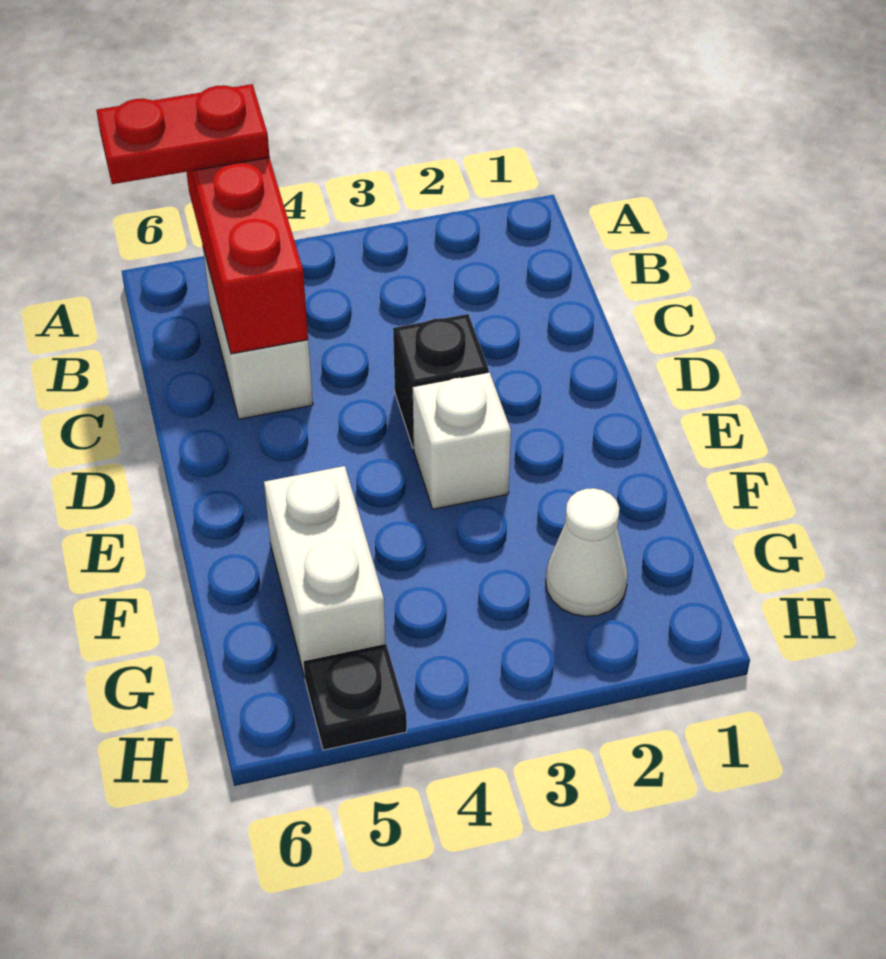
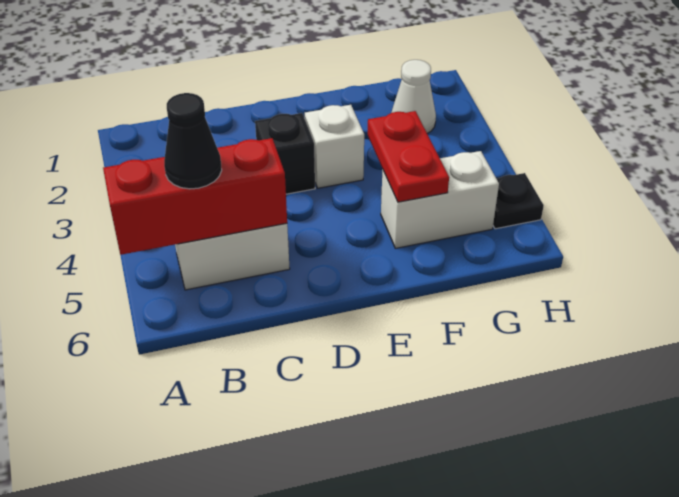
red 1x2 plate [96,84,270,184] -> red 1x2 plate moved to [368,111,449,202]
none -> black 1x1 cone [164,93,222,189]

